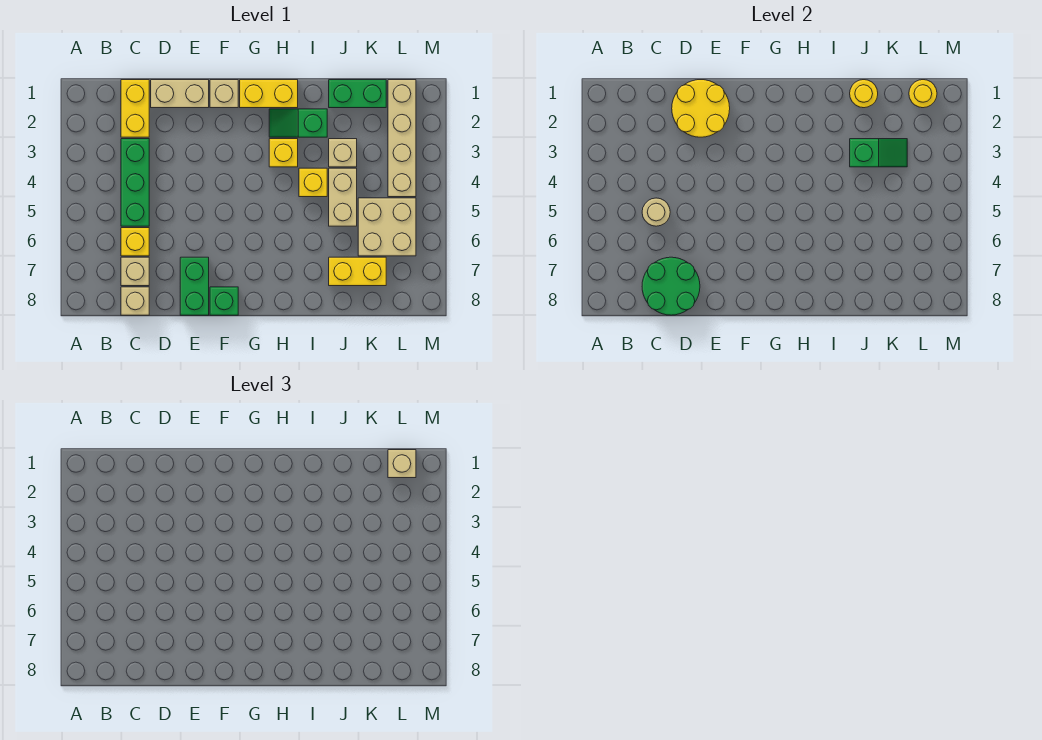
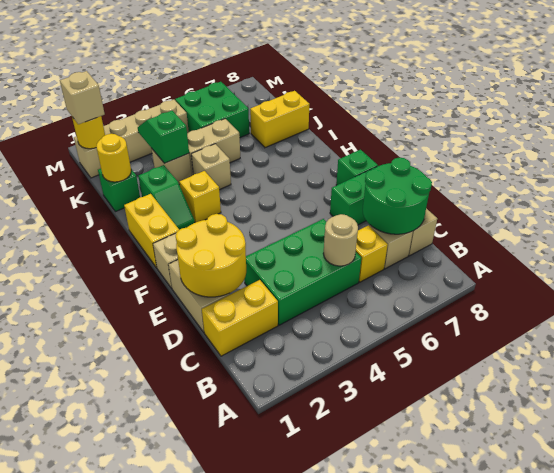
green 1x3 brick [121,139,149,226] -> green 2x3 brick [244,219,361,325]
yellow 1x1 brick [299,168,327,197] -> tan 1x1 brick [191,144,231,190]
green 1x2 brick [329,80,386,108] -> green 1x1 brick [98,169,140,212]
yellow 1x2 brick [329,257,386,286] -> yellow 1x2 brick turned to [250,91,309,148]
tan 2x2 brick [358,198,416,256] -> green 2x2 brick [175,82,249,137]

